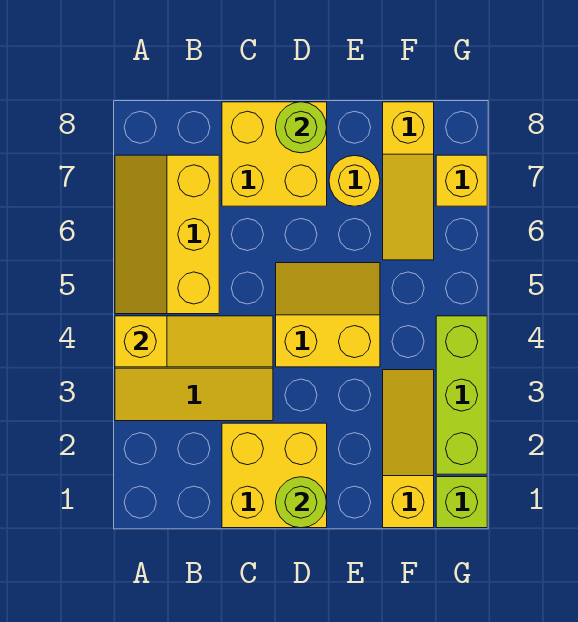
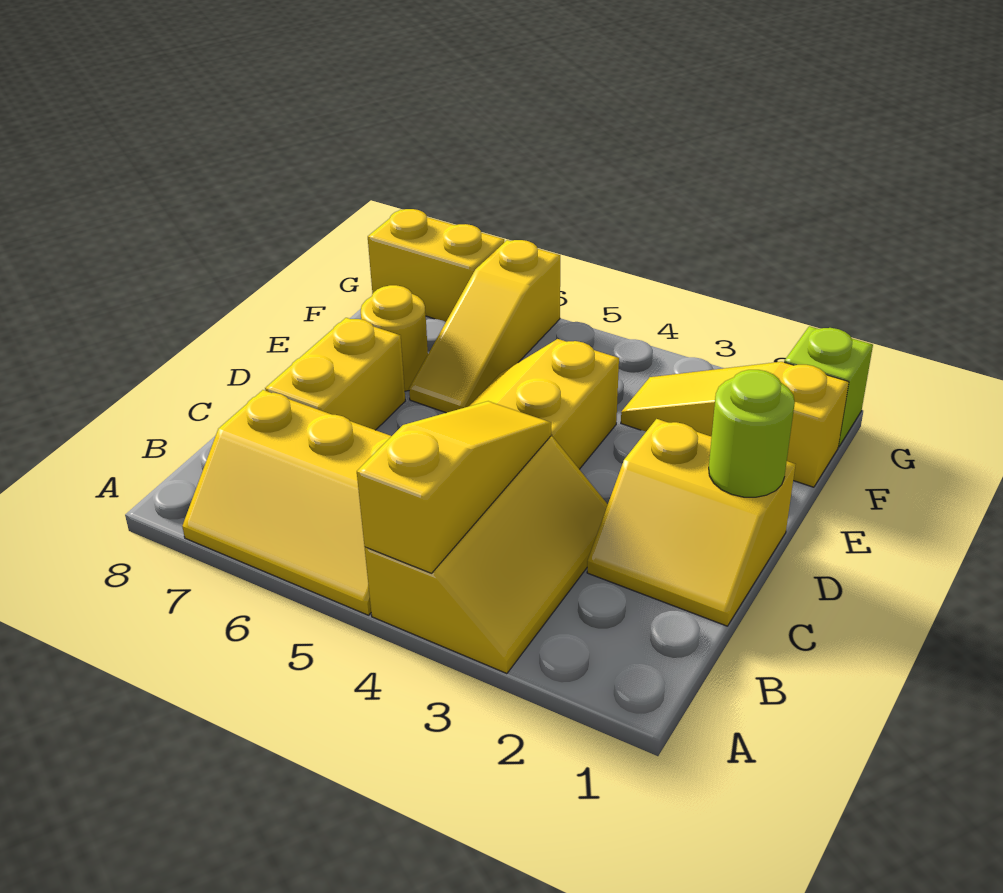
yellow 2x2 brick [222,423,327,528] -> yellow 2x2 slope [587,419,795,626]
yellow 2x2 brick [222,102,327,206] -> yellow 1x2 brick [265,318,405,430]
lime 1x1 round brick [276,102,327,153] -> none
yellow 1x3 slope [383,102,434,260] -> yellow 1x3 slope turned to [409,240,560,413]
lime 1x3 brick [436,316,487,474] -> none
yellow 1x1 brick [436,155,487,206] -> yellow 1x2 brick [368,209,504,322]

